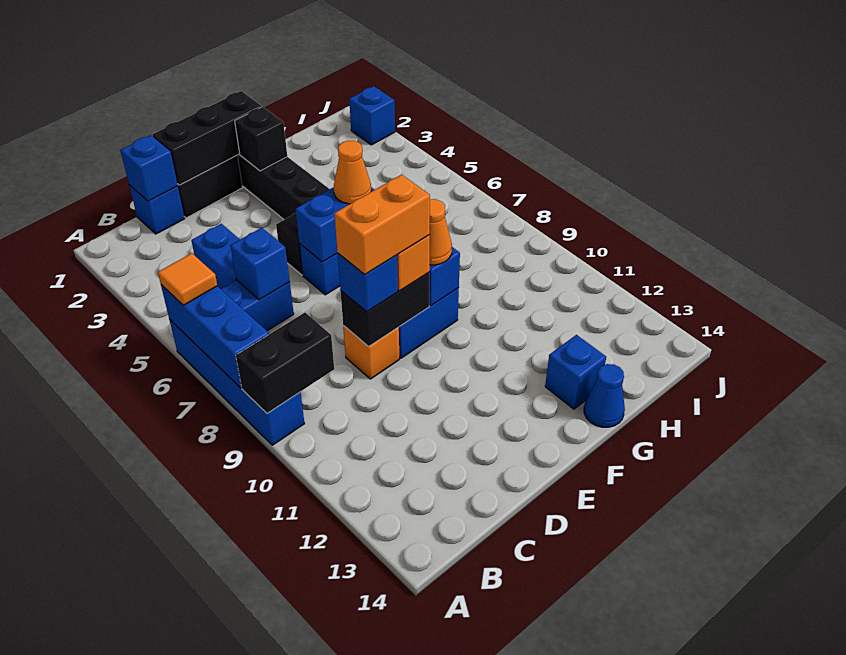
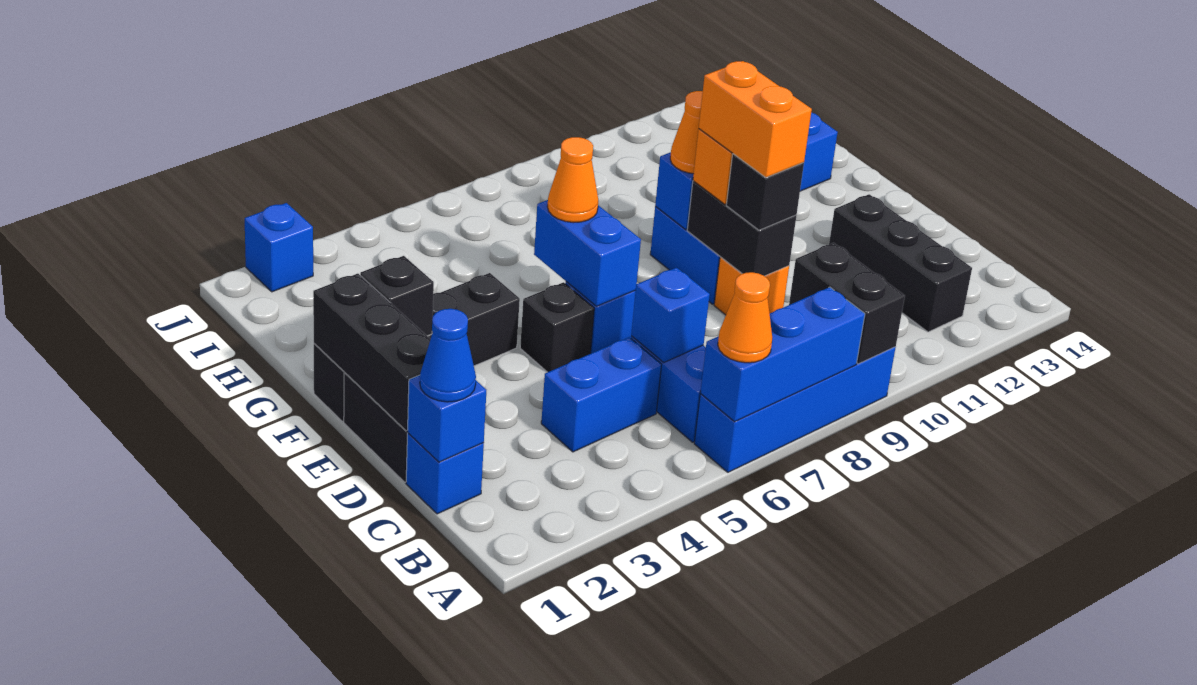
orange 1x1 tile [158,253,217,305] -> orange 1x1 cone [718,272,772,363]
none -> black 1x3 brick [829,194,972,332]
blue 1x1 brick [338,253,398,312] -> black 1x1 brick [726,154,804,230]
blue 1x1 cone [584,364,625,427] -> blue 1x1 cone moved to [420,309,476,402]

